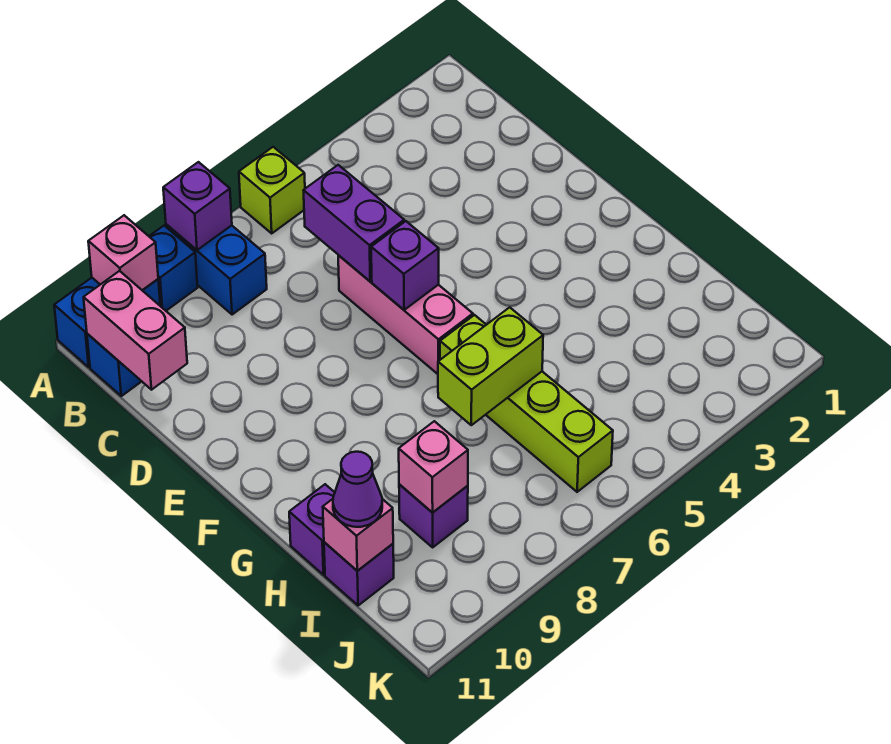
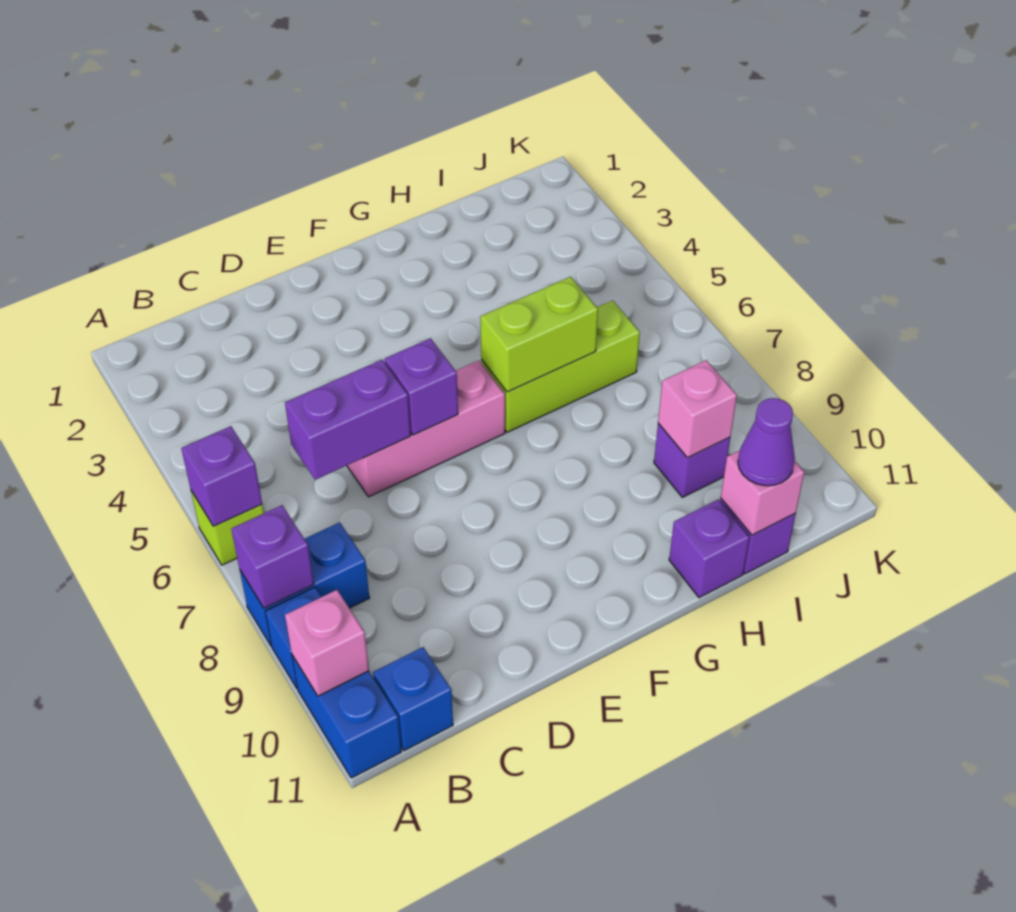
none -> purple 1x1 brick [181,426,262,526]
pink 1x2 brick [84,271,187,390] -> none
lime 1x4 brick [440,315,613,492] -> lime 1x3 brick [481,300,640,432]
lime 1x2 brick [438,307,543,425] -> lime 1x2 brick turned to [480,277,598,392]

